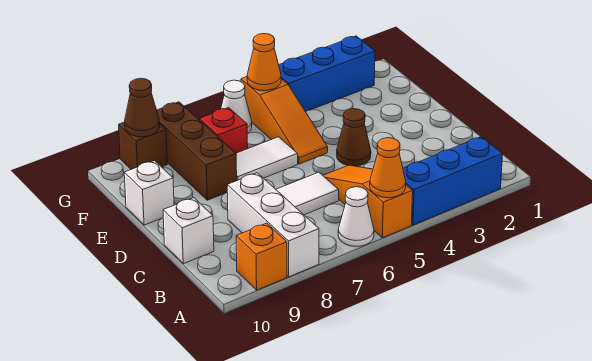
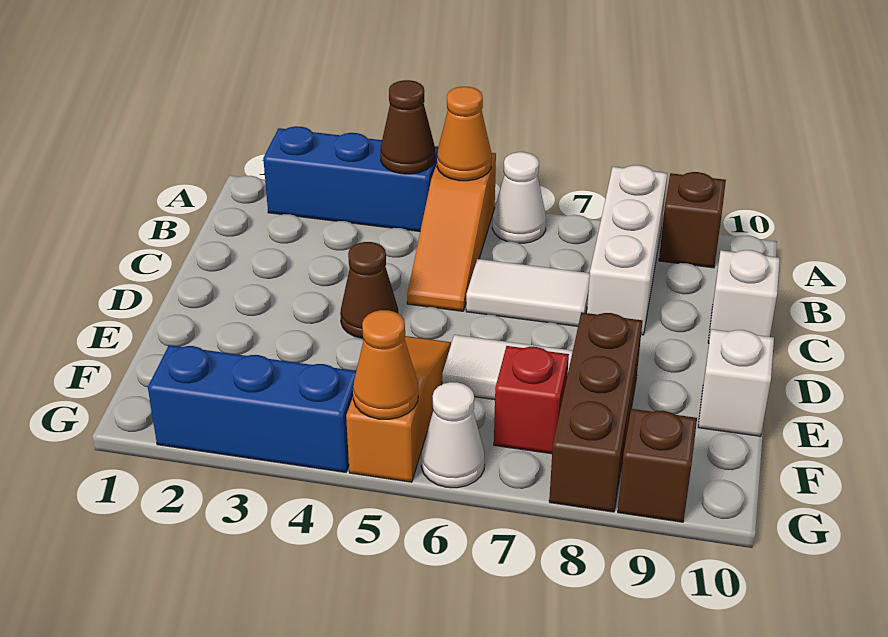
orange 1x1 brick [236,223,287,290] -> brown 1x1 brick [659,172,726,268]
brown 1x1 cone [125,78,160,137] -> brown 1x1 cone moved to [380,80,435,174]

